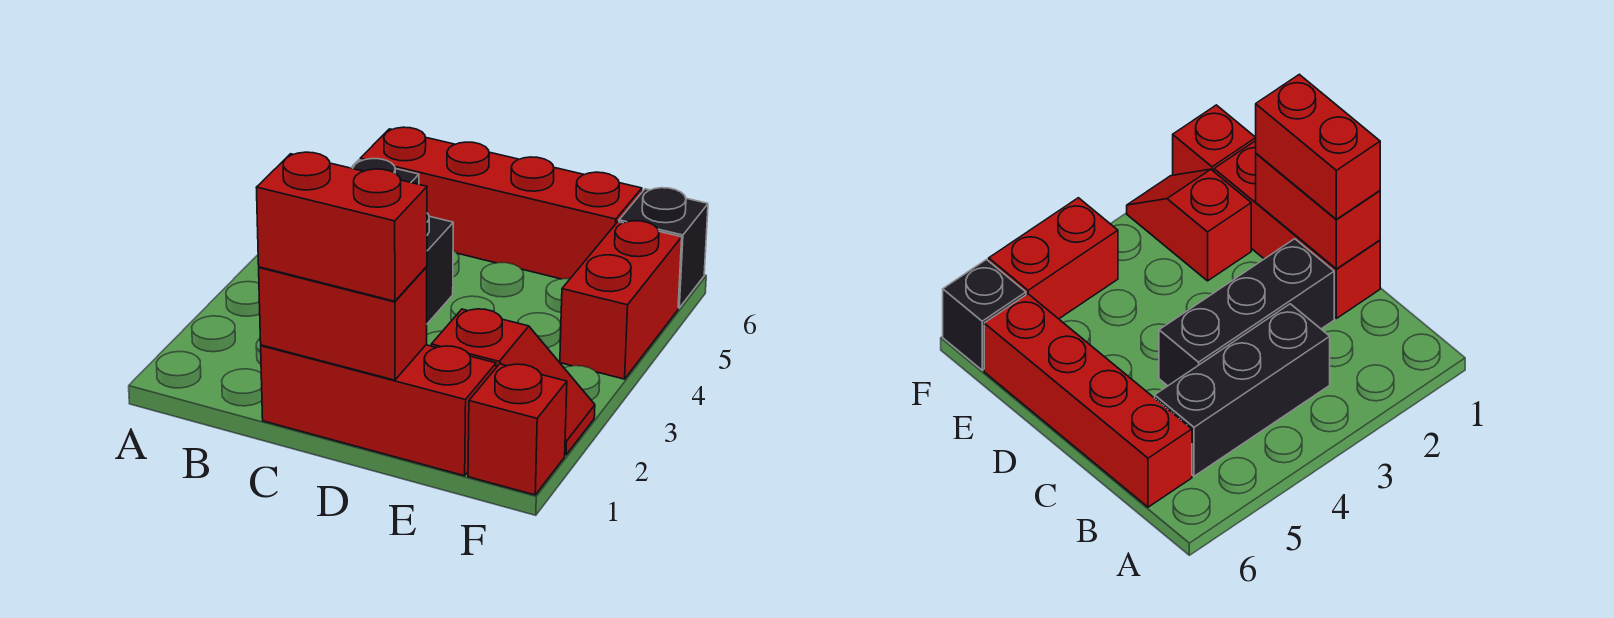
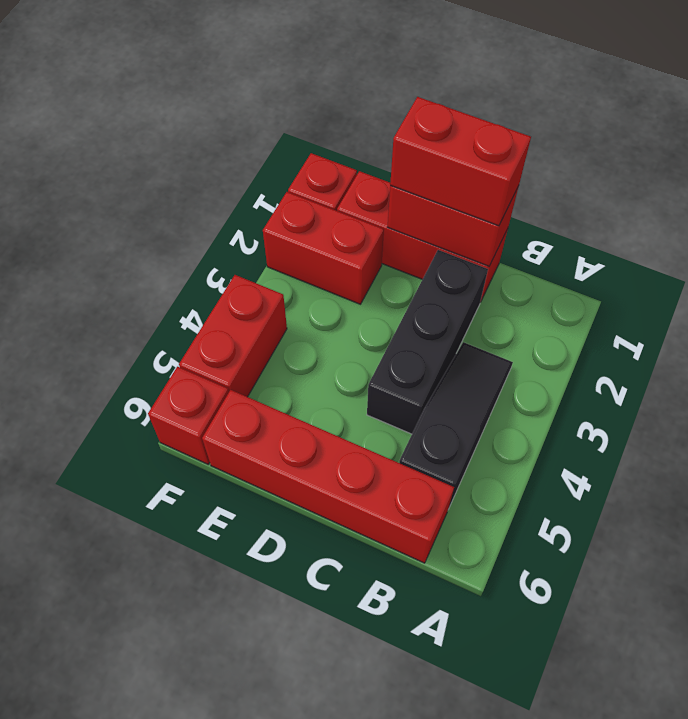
black 1x3 brick [1155,304,1330,476] -> black 1x3 slope [399,342,513,509]
red 1x2 slope [431,309,595,455] -> red 1x2 brick [263,192,384,304]
black 1x1 brick [619,188,708,308] -> red 1x1 brick [148,367,229,464]

